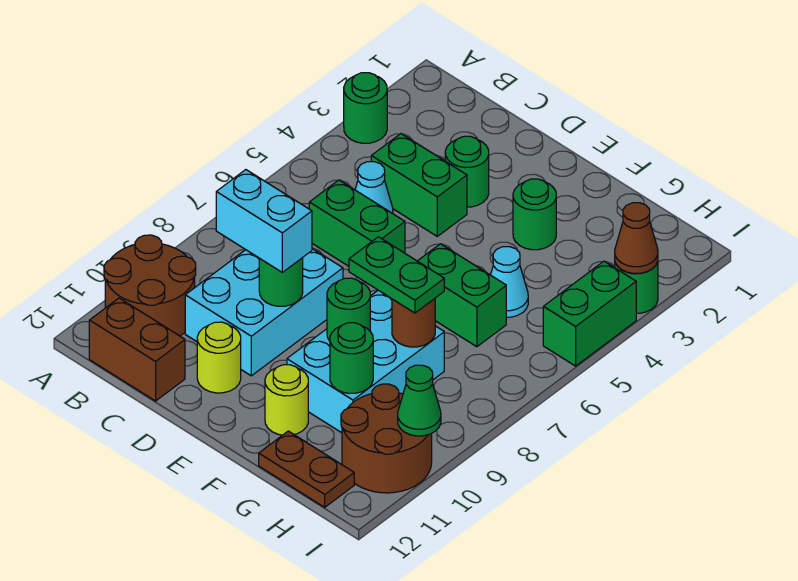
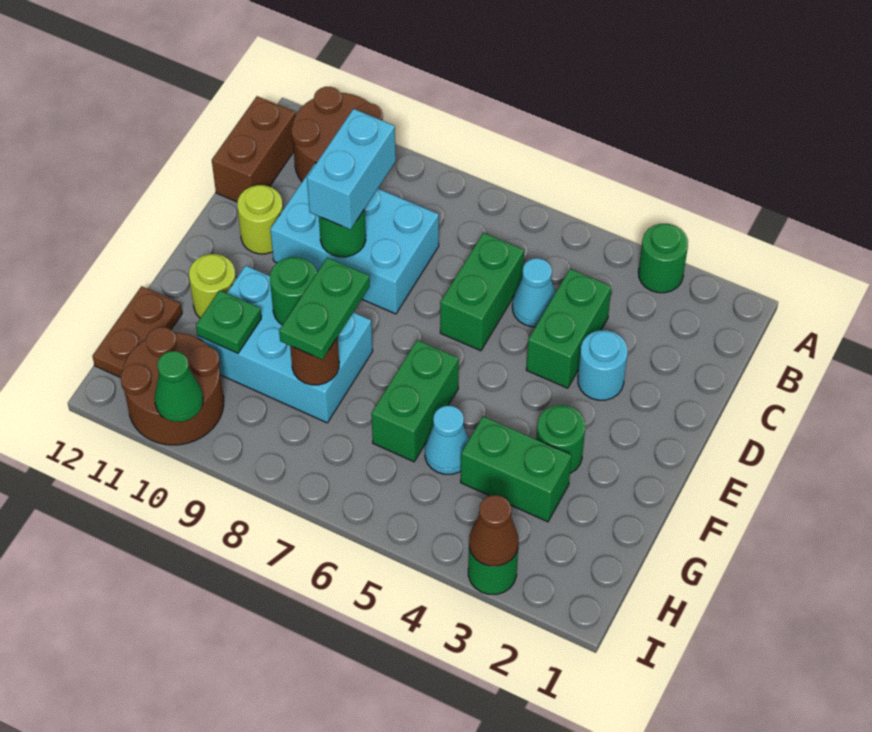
green 1x1 round brick [445,136,489,207] -> cyan 1x1 round brick [578,330,628,400]
green 1x1 round brick [330,323,373,393] -> green 1x1 plate [196,290,261,353]
green 1x2 brick [543,261,636,366] -> green 1x2 brick moved to [461,416,572,522]

